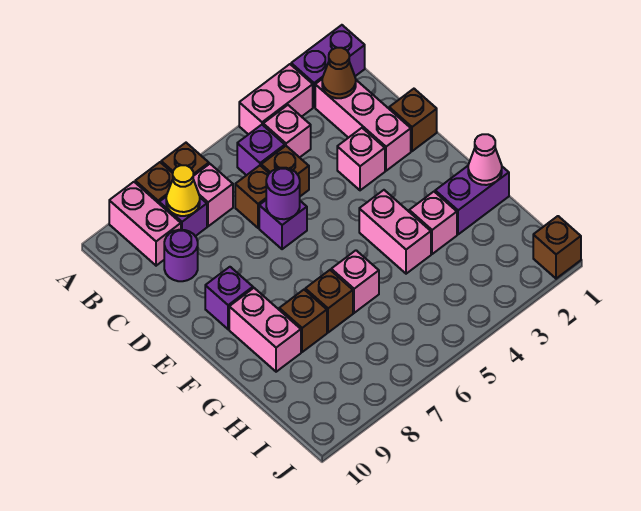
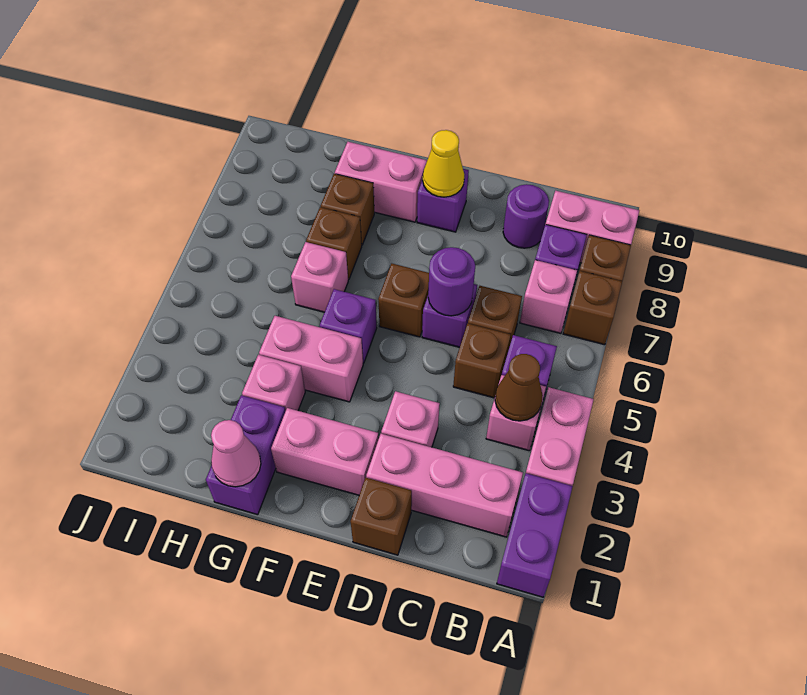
brown 1x1 cone [322,48,356,98] -> brown 1x1 cone moved to [495,354,543,421]
yellow 1x1 cone [166,165,200,216] -> yellow 1x1 cone moved to [423,130,464,197]
none -> pink 1x2 brick [271,408,379,495]
none -> purple 1x1 brick [320,289,377,363]
brown 1x1 brick [533,216,581,279] -> brown 1x1 brick moved to [378,264,429,337]

